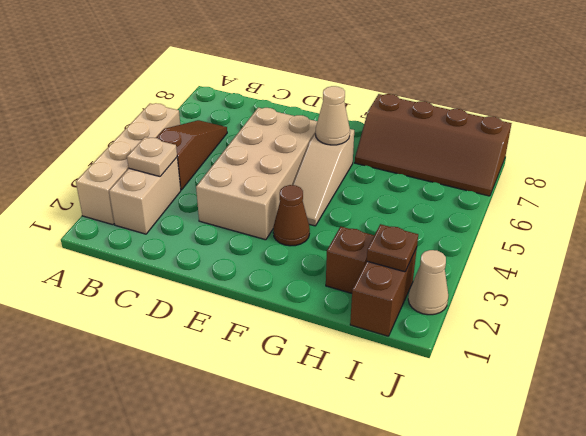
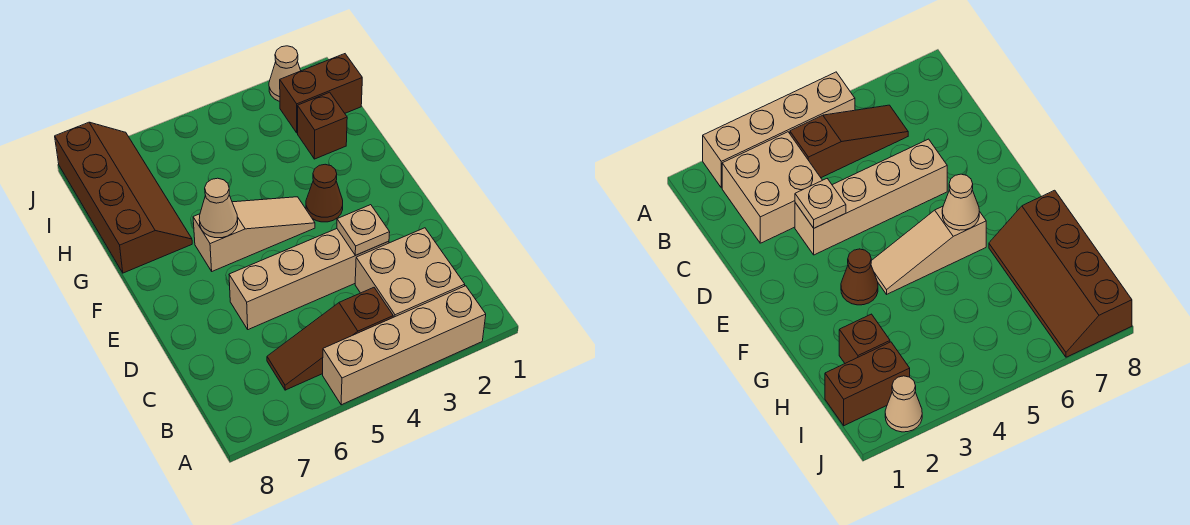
tan 1x2 brick [109,157,181,234] -> tan 2x2 brick [355,228,465,317]
tan 1x1 plate [127,137,177,176] -> tan 1x1 plate moved to [337,205,390,255]
tan 2x4 brick [196,108,317,240] -> tan 1x4 brick [229,229,389,330]
brown 1x1 plate [367,224,418,272] -> none

